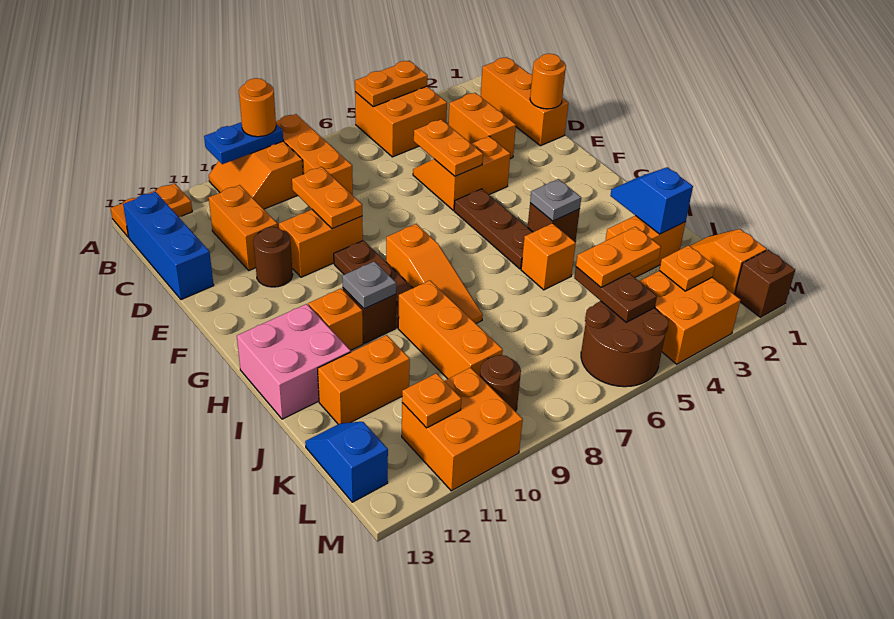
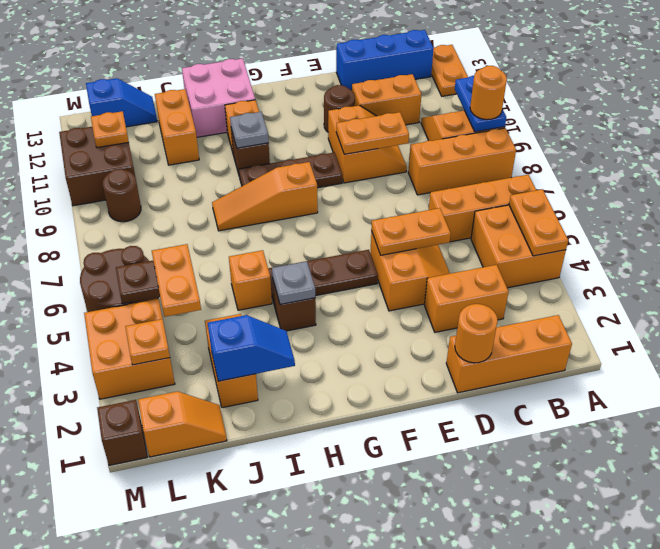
orange 1x3 brick [398,280,503,379] -> orange 1x3 brick moved to [429,175,536,242]
orange 2x2 brick [402,367,523,491] -> brown 2x2 brick [59,127,135,206]

